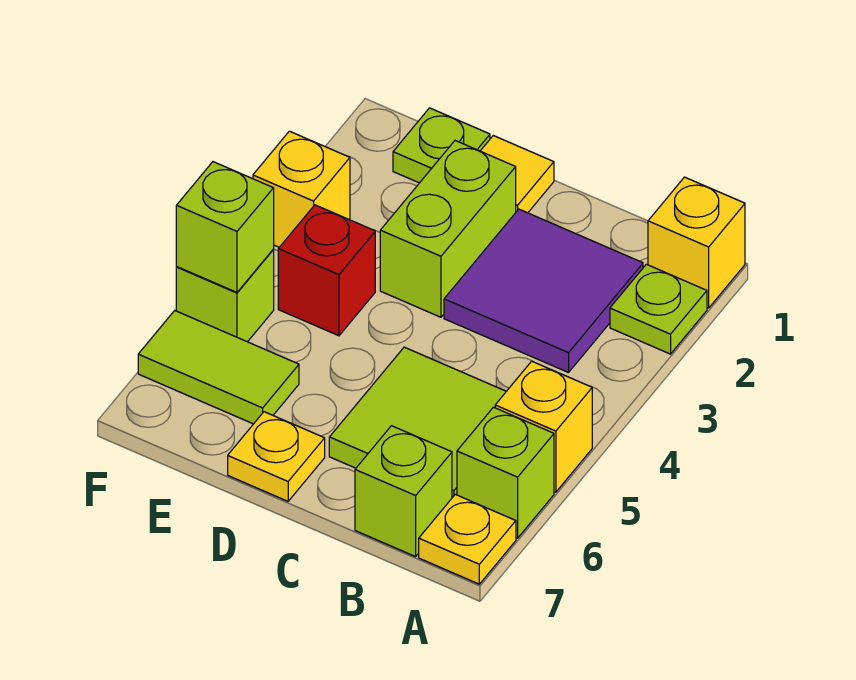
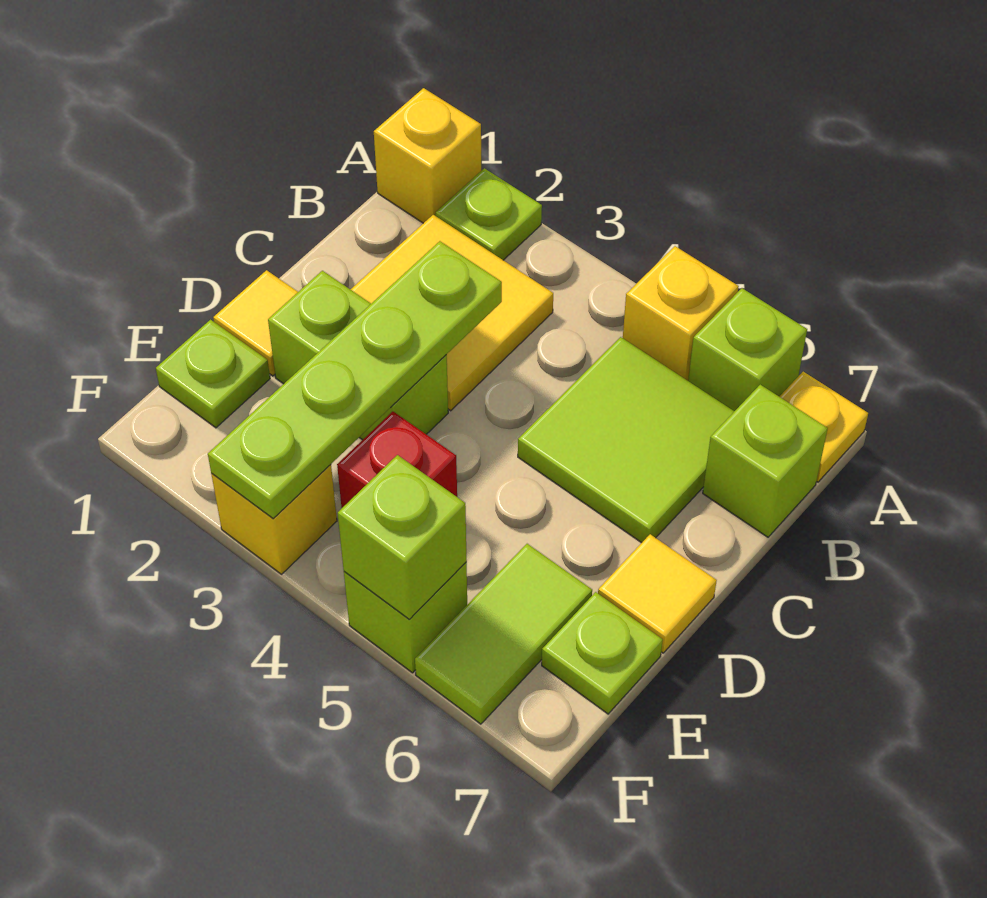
purple 2x2 tile [444,209,643,373] -> yellow 2x2 tile [351,215,553,411]
none -> lime 1x4 plate [208,241,502,519]
yellow 1x1 plate [228,412,325,501] -> yellow 1x1 tile [598,534,717,653]
none -> lime 1x1 plate [542,592,663,714]

